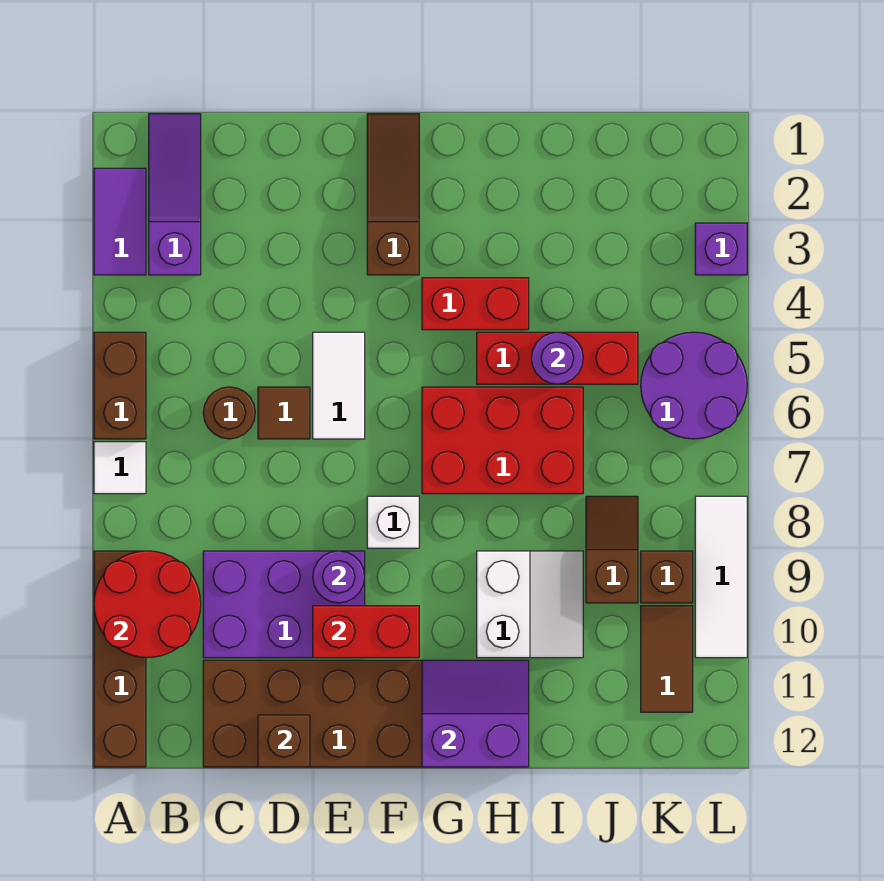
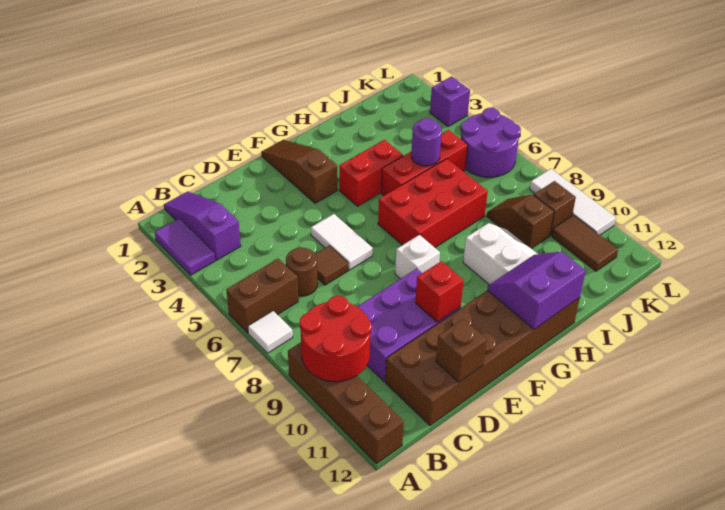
brown 1x2 brick [94,332,146,439] -> brown 1x2 brick turned to [226,259,298,333]
purple 1x1 round brick [313,551,365,603] -> none
red 1x2 brick [313,606,419,658] -> red 1x1 brick [415,261,464,322]

